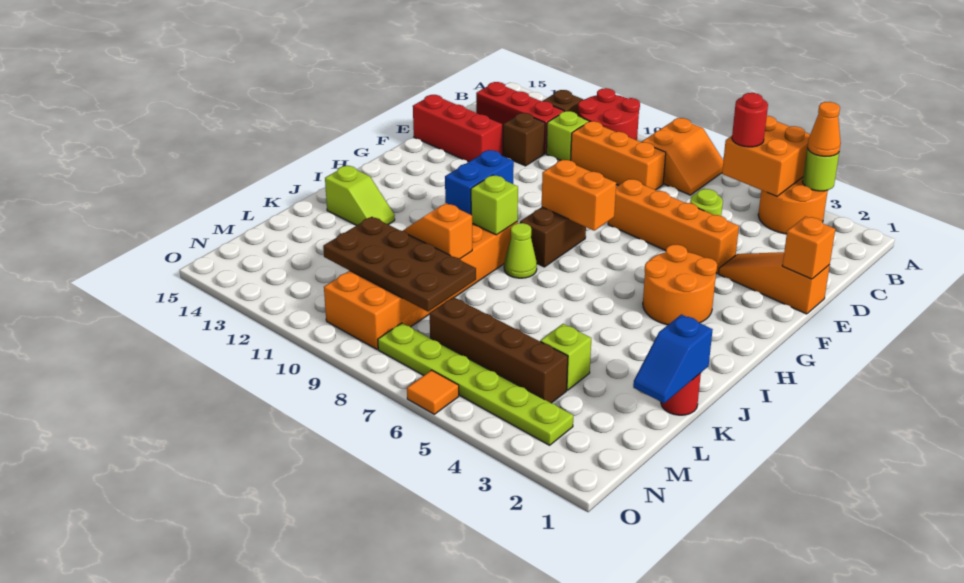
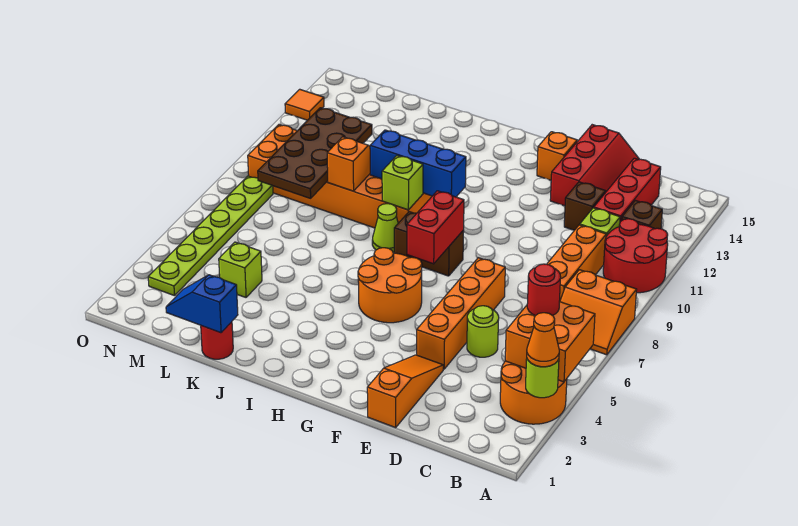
orange 1x1 brick [782,217,835,279] -> orange 1x1 brick moved to [537,132,577,180]
orange 2x2 round brick [643,245,717,325] -> orange 2x2 round brick moved to [358,248,422,323]
orange 1x2 brick [542,160,616,231] -> red 1x2 brick [407,191,464,264]
blue 1x2 brick [445,150,514,215] -> blue 1x3 brick [370,130,466,197]
lime 1x2 slope [325,166,395,225] -> none
brown 1x4 brick [430,297,568,403] -> none
orange 1x1 tile [407,370,459,414] -> orange 1x1 tile moved to [285,89,324,120]

